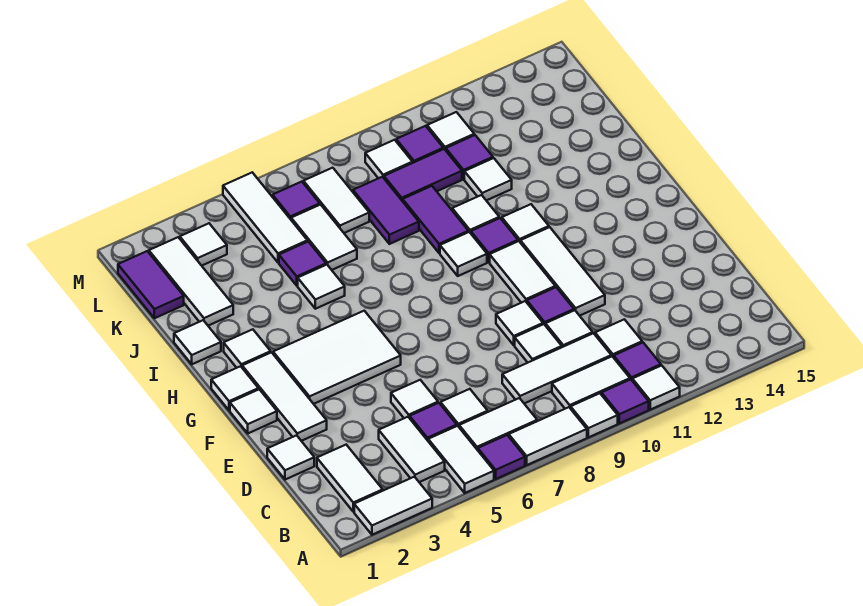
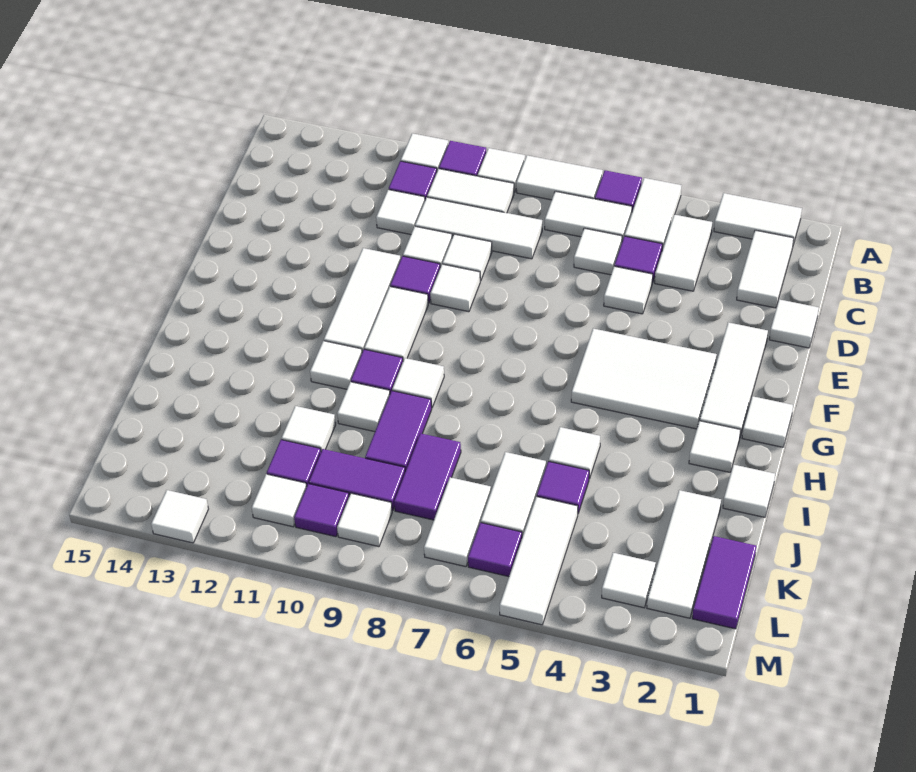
white 1x1 tile [230,389,277,433] -> white 1x1 tile moved to [151,490,208,543]

